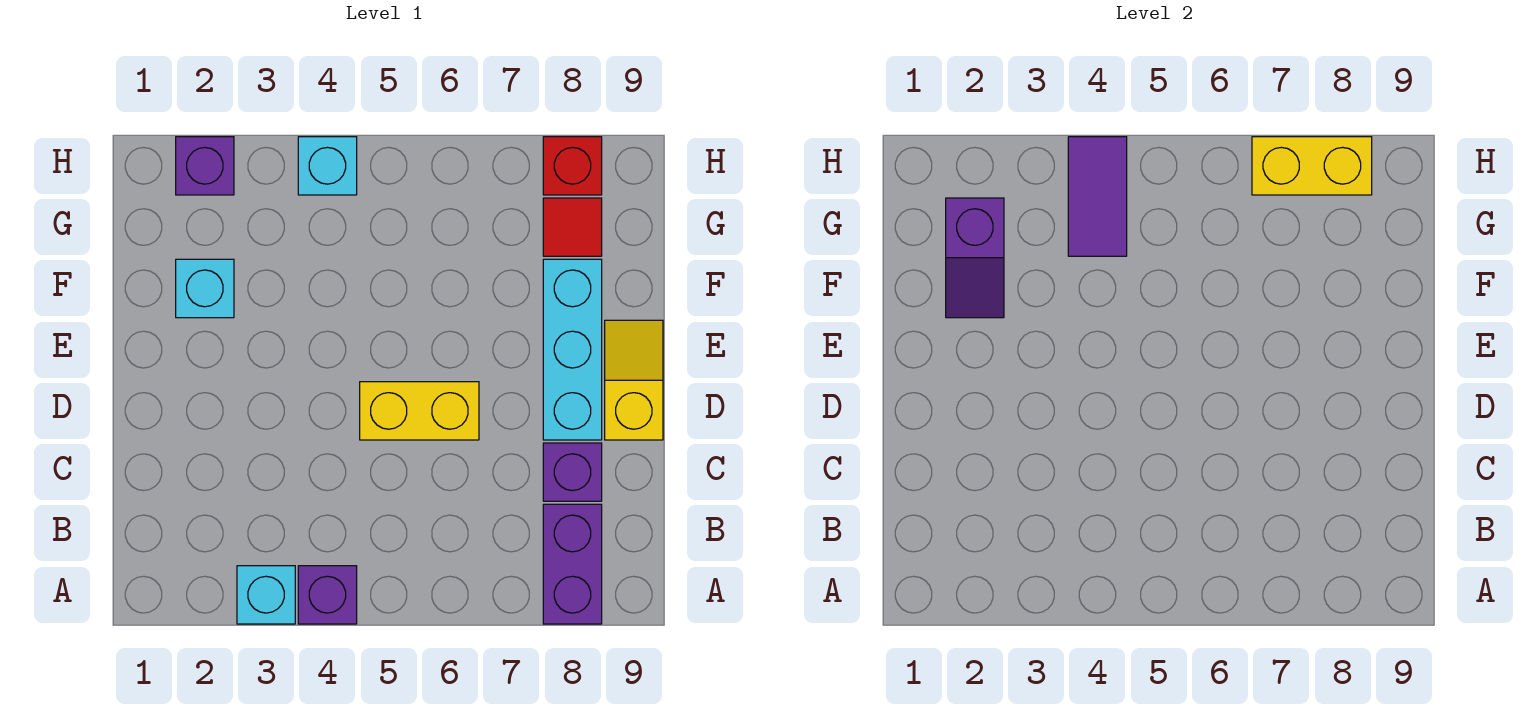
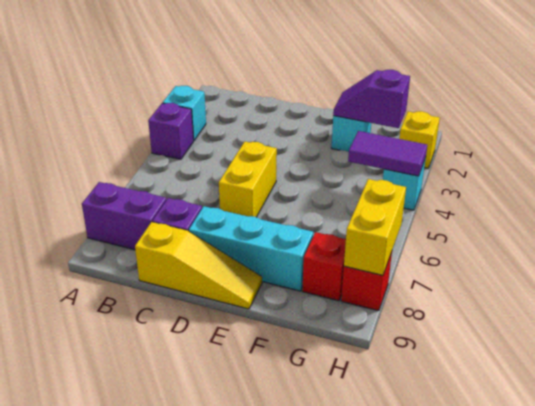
yellow 1x2 slope [605,320,663,440] -> yellow 1x3 slope [135,222,262,309]
red 1x1 tile [543,198,602,256] -> red 1x1 brick [302,232,346,301]
purple 1x1 brick [176,137,234,195] -> yellow 1x1 brick [399,111,440,168]

